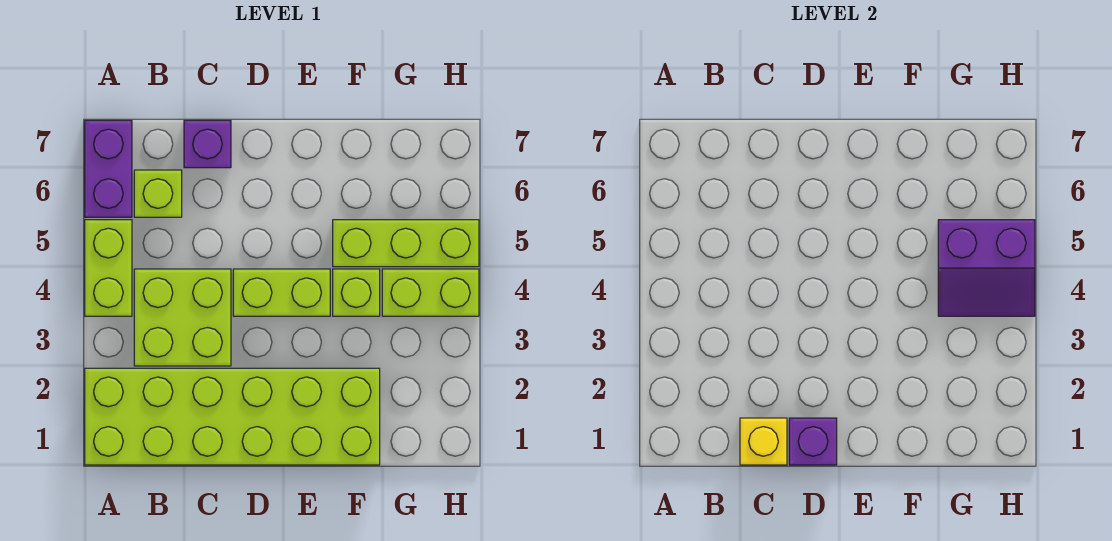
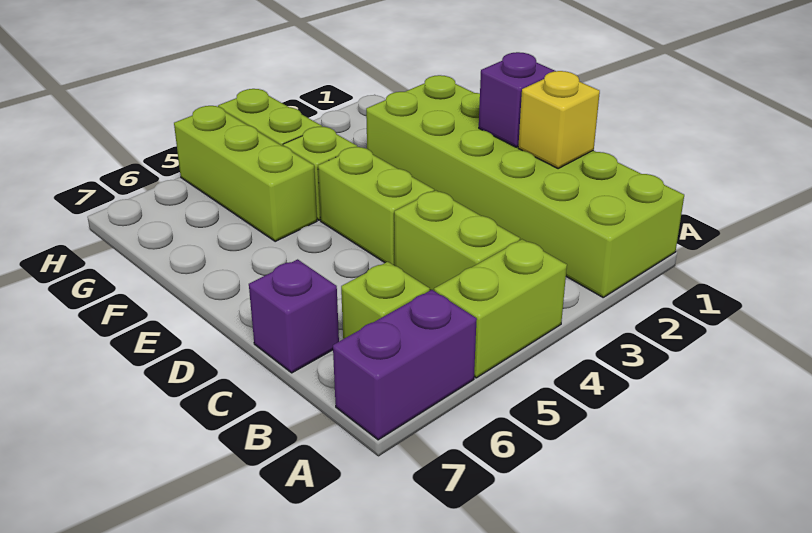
lime 2x2 brick [134,269,231,366] -> lime 1x2 brick [394,190,520,291]
purple 2x2 slope [938,220,1035,316] -> none

